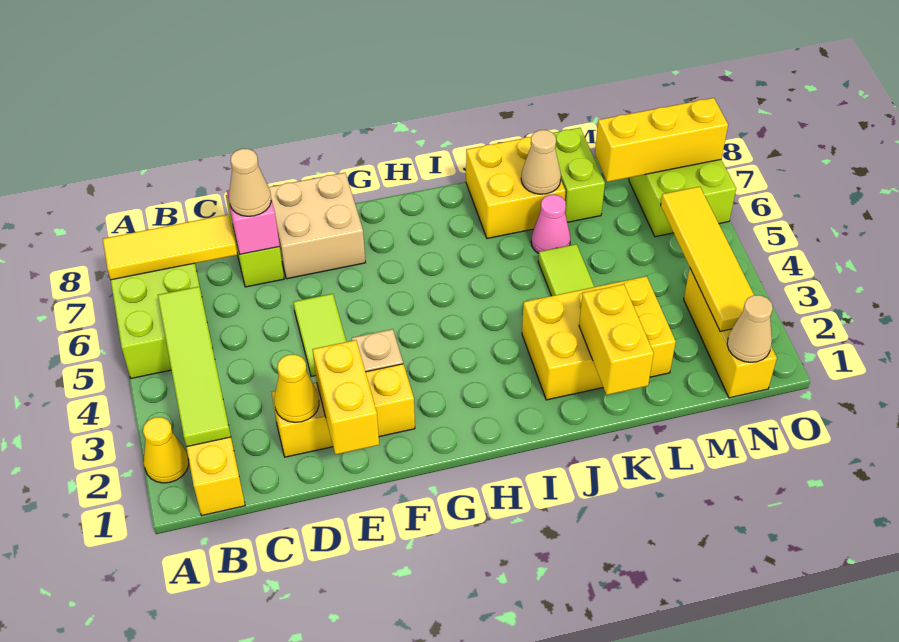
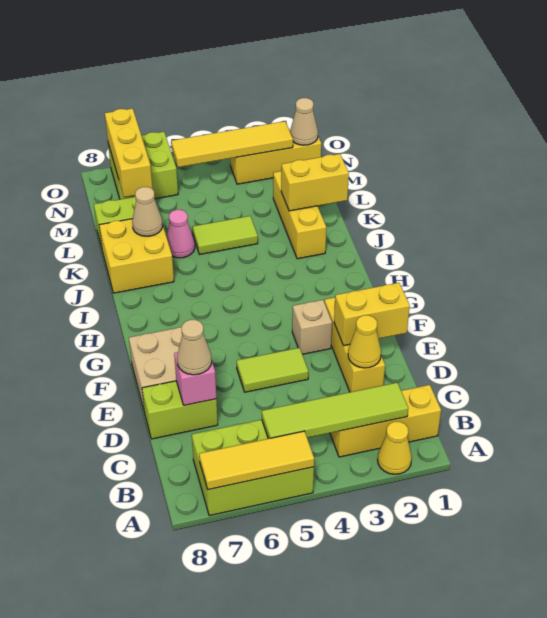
yellow 1x3 tile [103,215,237,280] -> yellow 1x3 tile turned to [199,431,314,490]
yellow 2x3 brick [522,276,676,400] -> yellow 1x3 brick [273,171,326,259]

